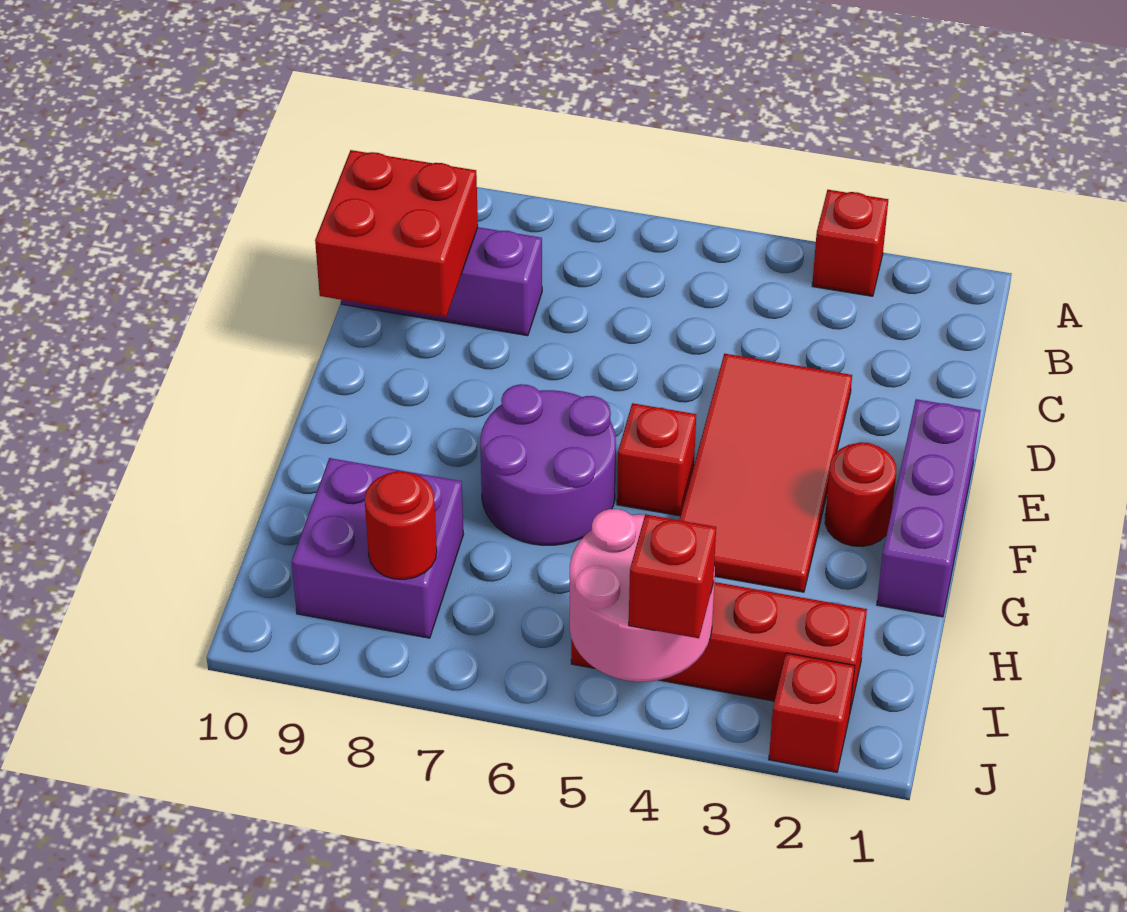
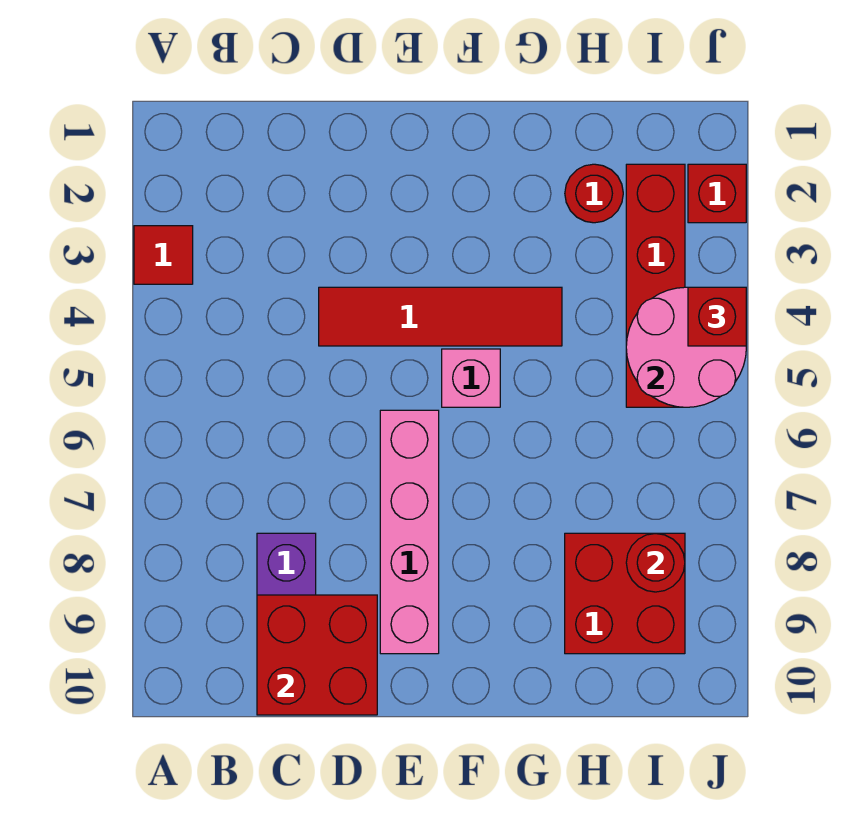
red 1x1 brick [812,190,888,296] -> red 1x1 tile [134,226,193,284]
red 2x4 tile [679,354,852,592] -> red 1x4 tile [319,287,562,346]
purple 1x3 brick [877,399,981,617] -> none
none -> pink 1x4 brick [380,410,439,654]
red 1x1 round brick [825,442,896,547] -> red 1x1 round brick moved to [565,164,623,223]
red 1x1 brick [617,403,696,516] -> pink 1x1 brick [442,349,500,407]
purple 2x2 round brick [480,384,616,545] -> none
purple 2x2 brick [291,458,464,638] -> red 2x2 brick [565,533,685,654]

